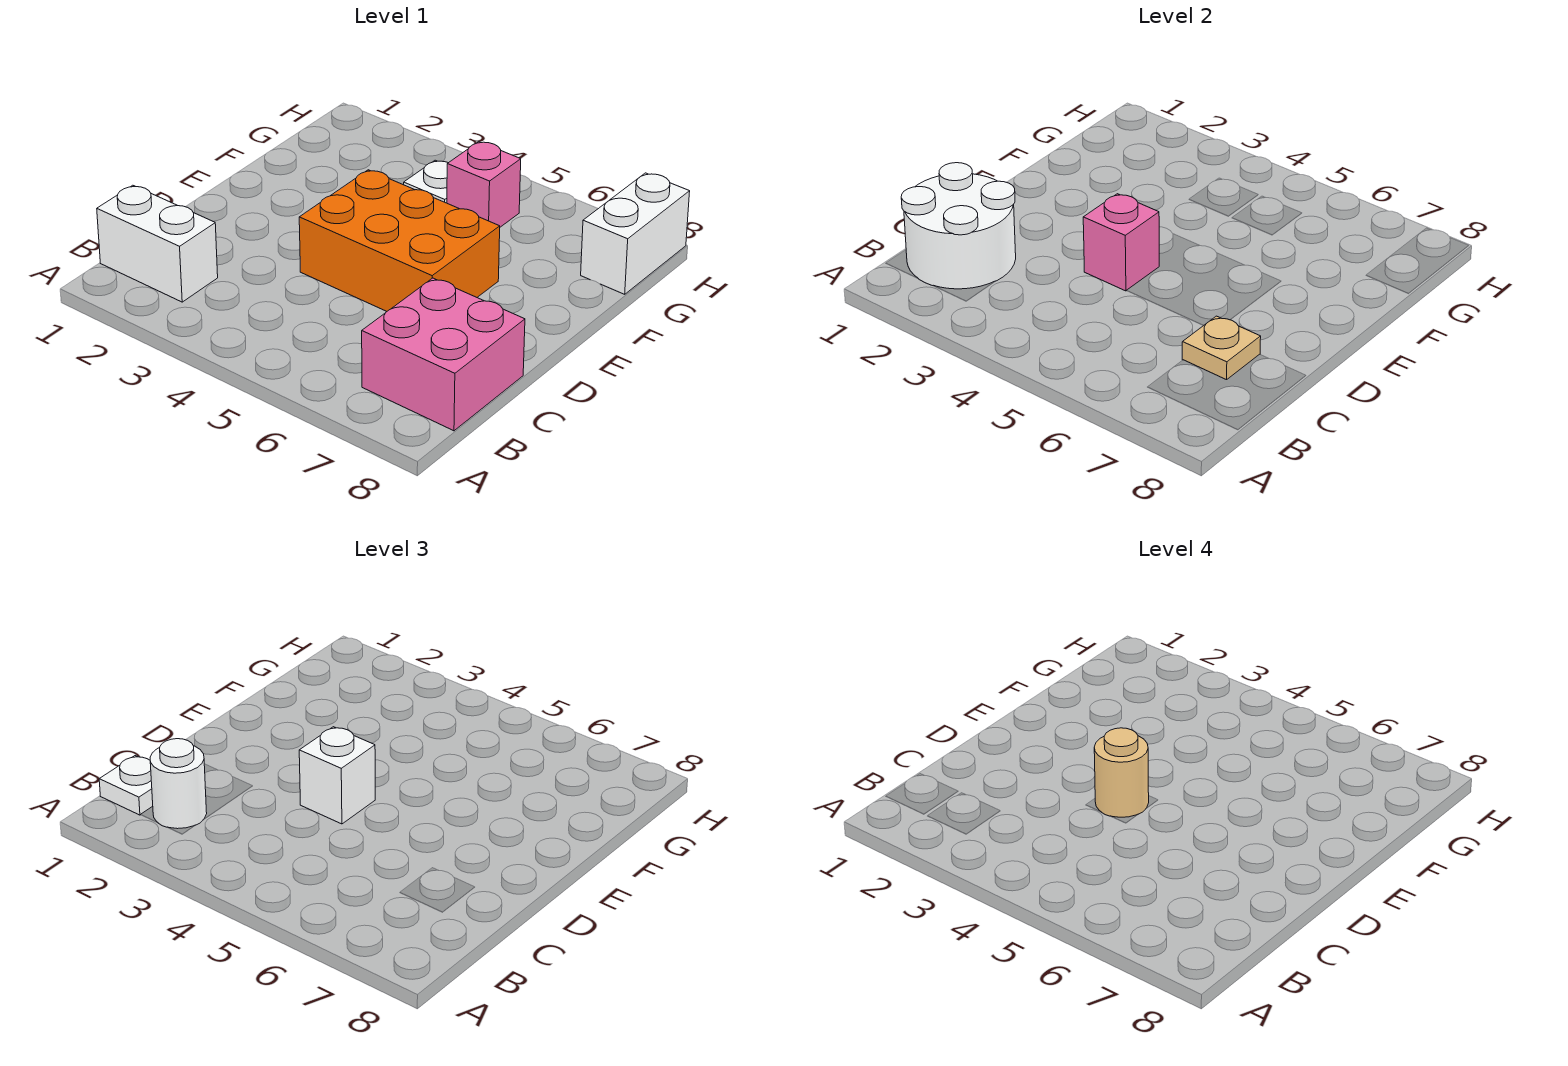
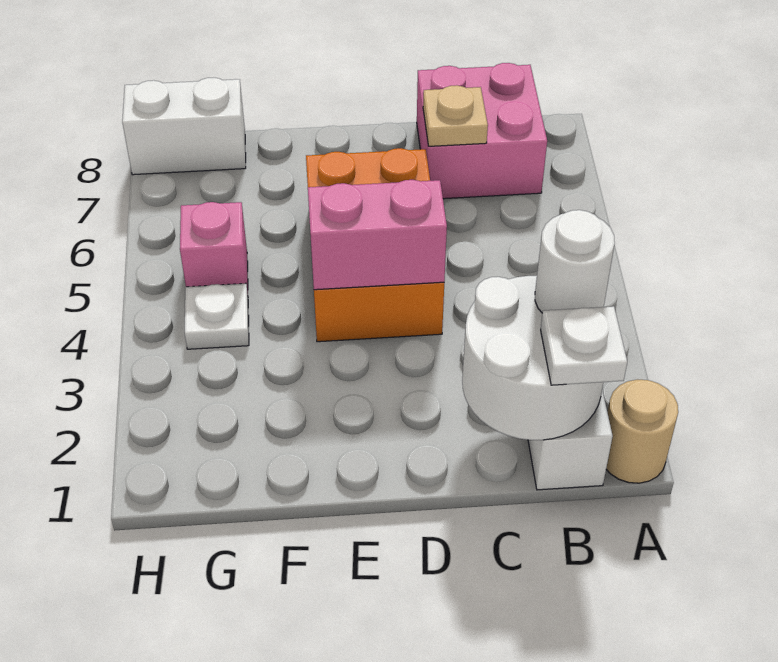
pink 1x1 brick [1083,194,1159,291] -> pink 1x2 brick [308,180,447,290]
white 1x1 brick [299,727,375,824] -> none
tan 1x1 round brick [1094,728,1149,817] -> tan 1x1 round brick moved to [606,380,678,483]

